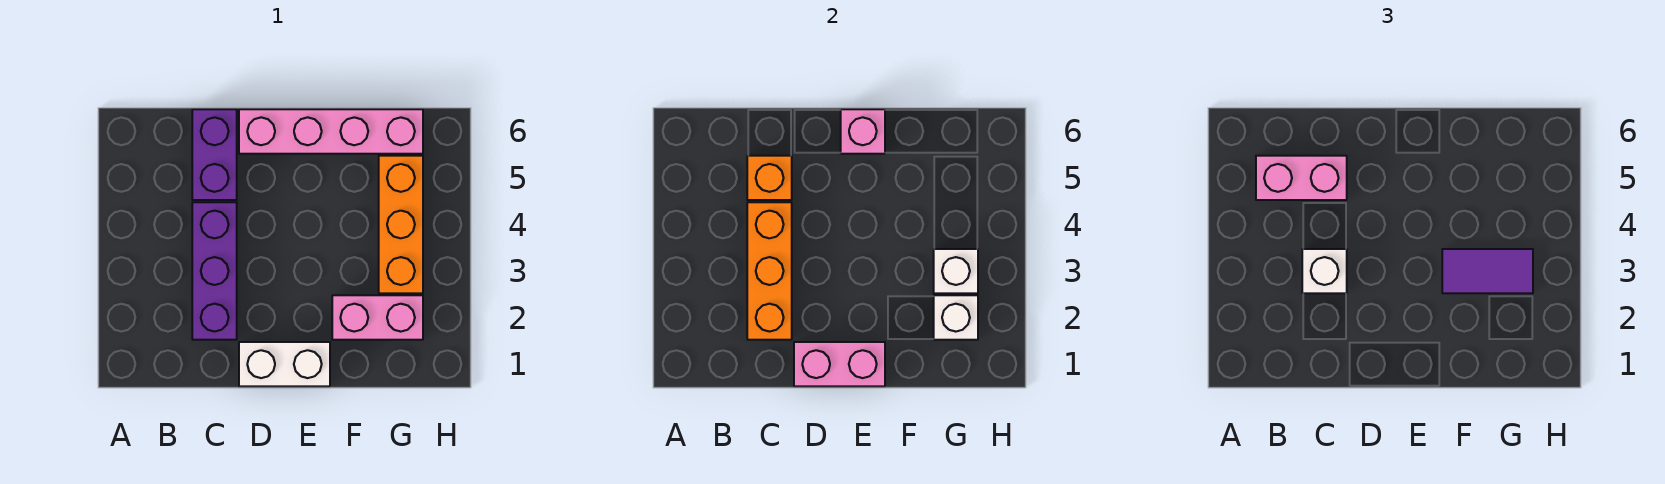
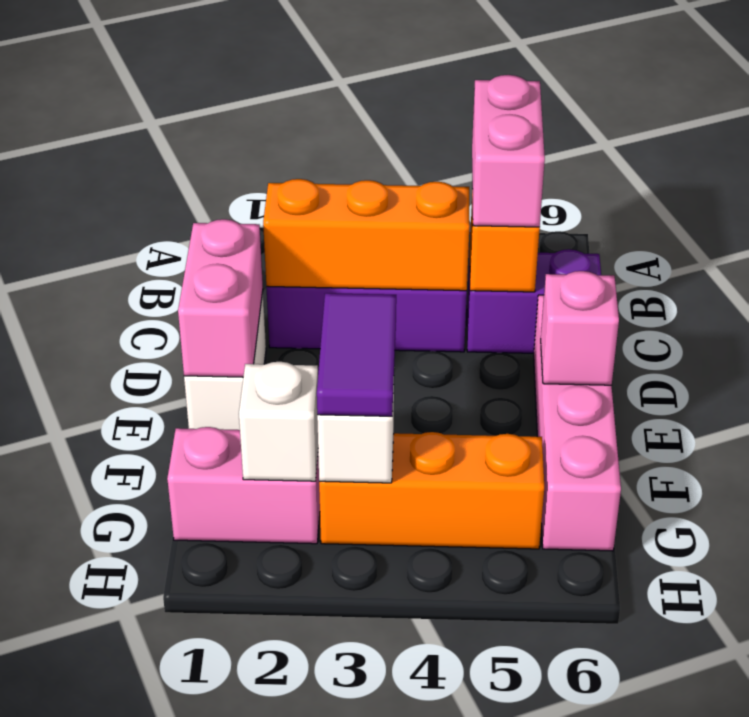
white 1x1 brick [1302,249,1347,293] -> none
pink 1x2 brick [332,295,423,340] -> pink 1x2 brick turned to [167,427,320,544]

